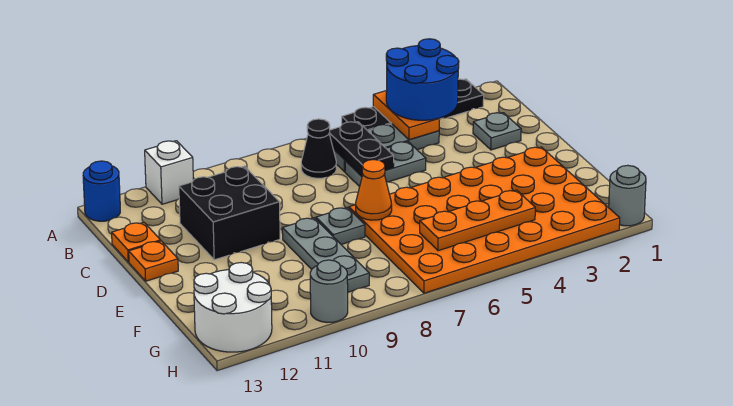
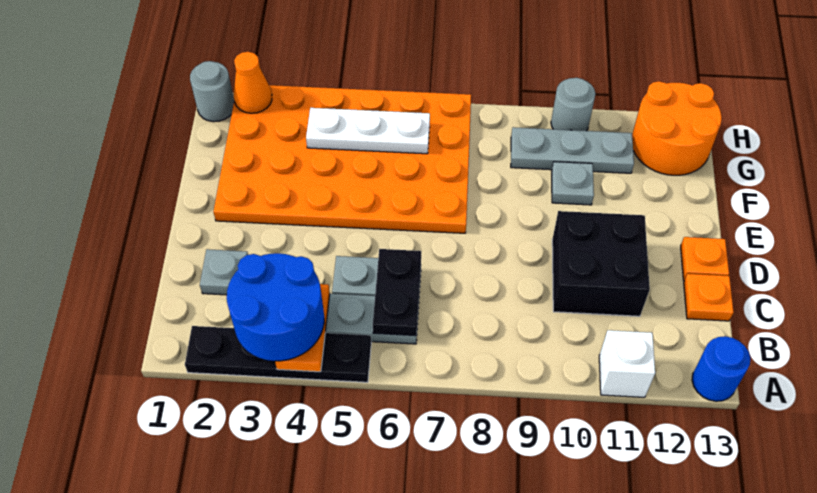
black 1x1 cone [301,119,336,178] -> none
orange 1x1 cone [356,160,392,220] -> orange 1x1 cone moved to [234,52,272,113]
grey 1x1 plate [316,207,365,244] -> grey 1x1 plate moved to [552,162,594,205]
grey 1x3 plate [282,218,369,292] -> grey 1x3 plate turned to [511,127,634,173]
orange 1x3 plate [420,190,535,251] -> white 1x3 plate [306,108,430,154]
white 2x2 round brick [194,263,272,352] -> orange 2x2 round brick [632,81,722,175]

